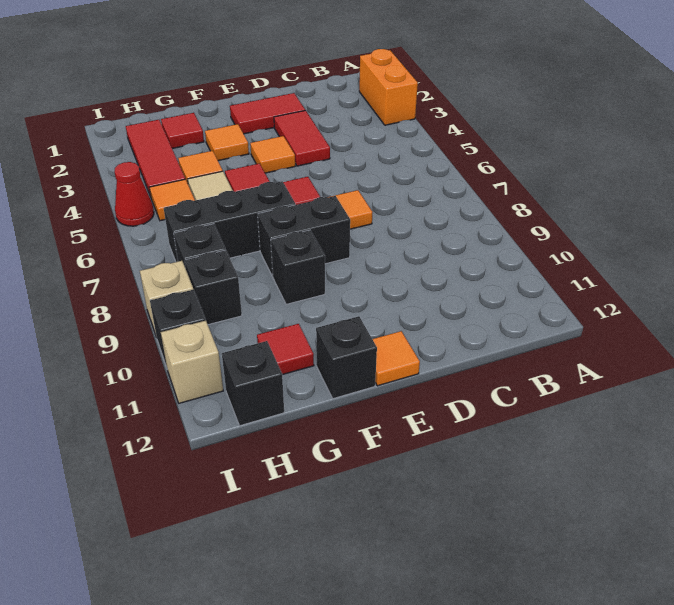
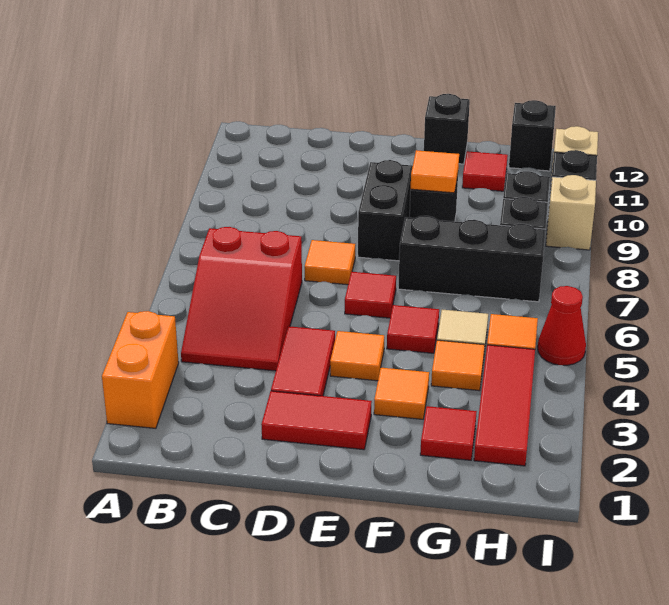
none -> red 2x3 slope [181,227,302,371]
black 1x2 brick [258,196,350,277] -> black 1x2 brick turned to [358,160,413,261]
orange 1x1 tile [373,331,420,386] -> orange 1x1 tile moved to [411,150,459,193]

